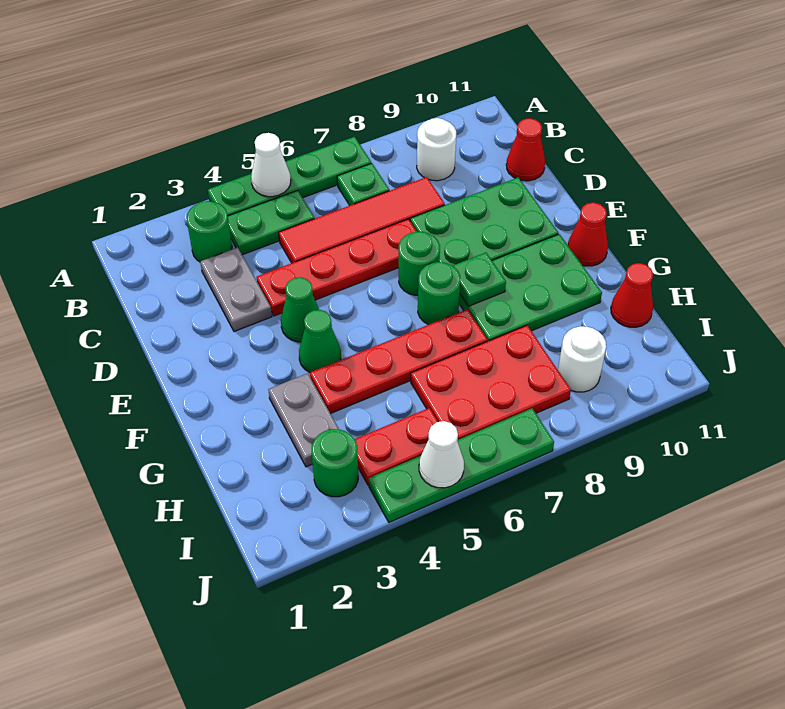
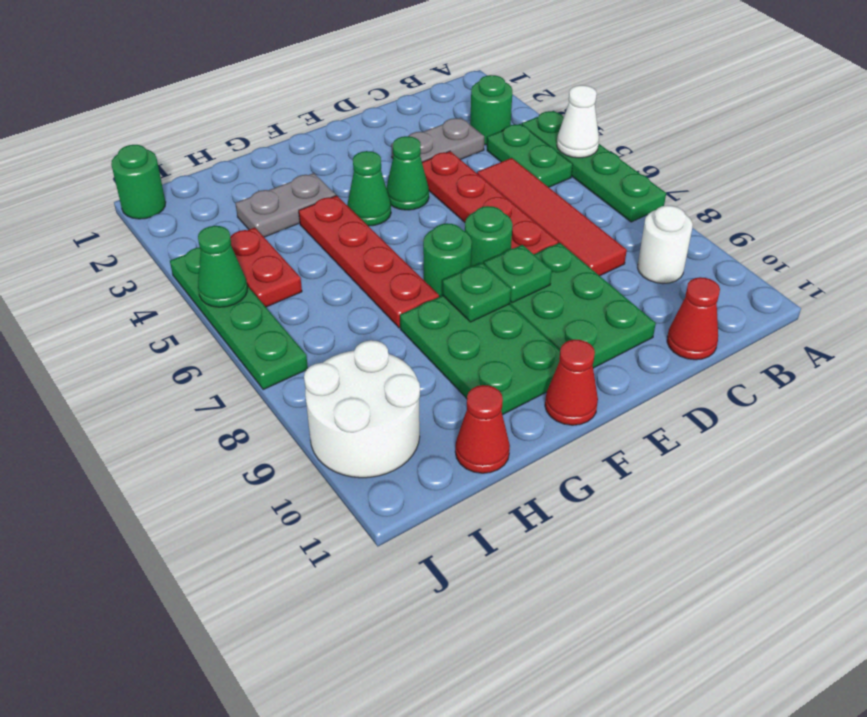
green 1x1 plate [337,163,389,206] -> green 1x1 plate moved to [484,245,552,303]
red 2x3 plate [411,325,571,440] -> none
green 1x1 round brick [312,429,358,497] -> green 1x1 round brick moved to [111,145,166,219]
white 1x1 round brick [558,326,606,392] -> white 2x2 round brick [304,340,420,478]
white 1x1 cone [419,421,464,488] -> green 1x1 cone [198,226,247,307]

